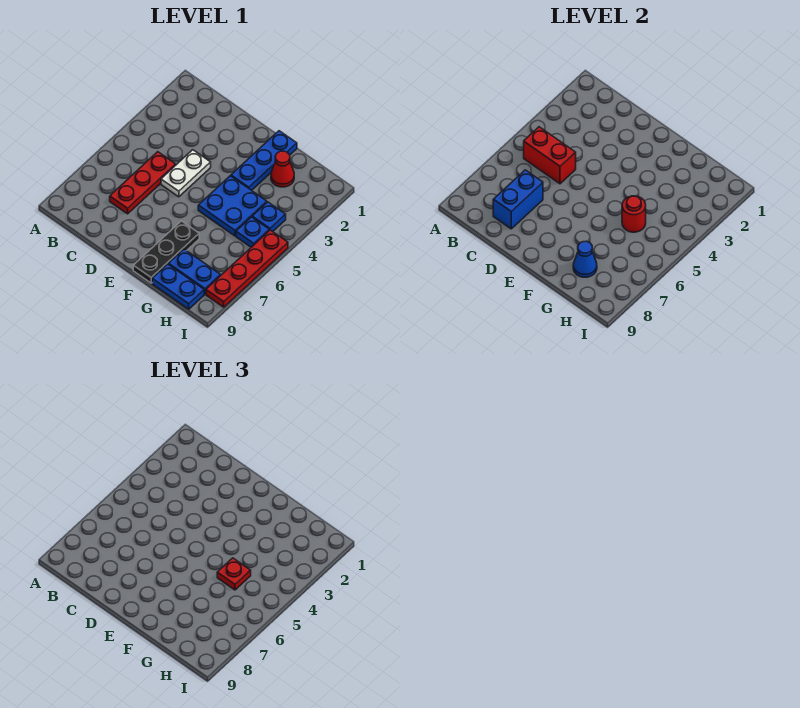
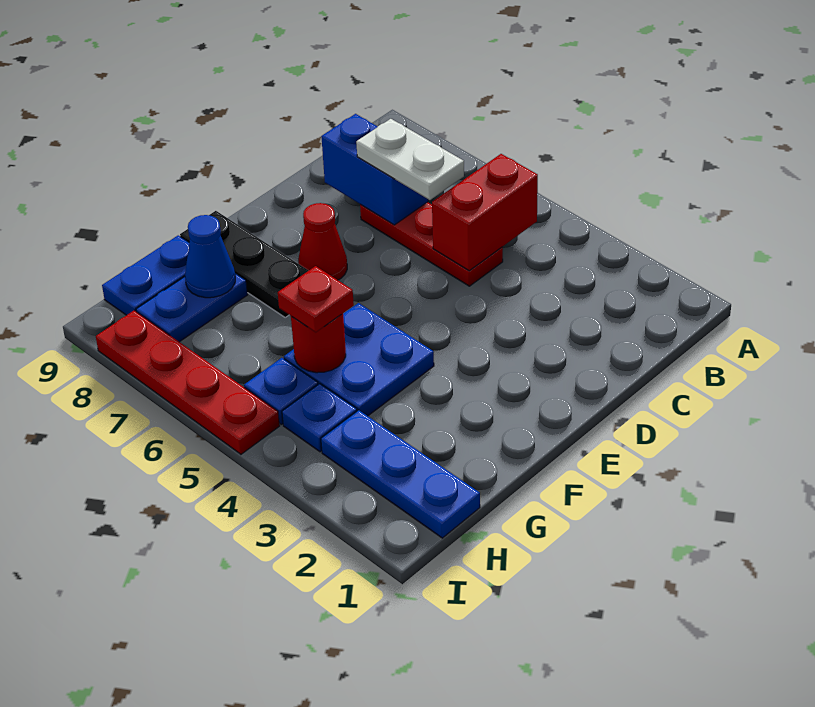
white 1x2 plate [161,150,211,197] -> white 1x2 plate moved to [356,119,464,200]
blue 1x3 plate [231,131,297,190] -> blue 1x3 plate moved to [321,410,480,538]
red 1x1 cone [271,151,294,187] -> red 1x1 cone moved to [298,203,347,280]

